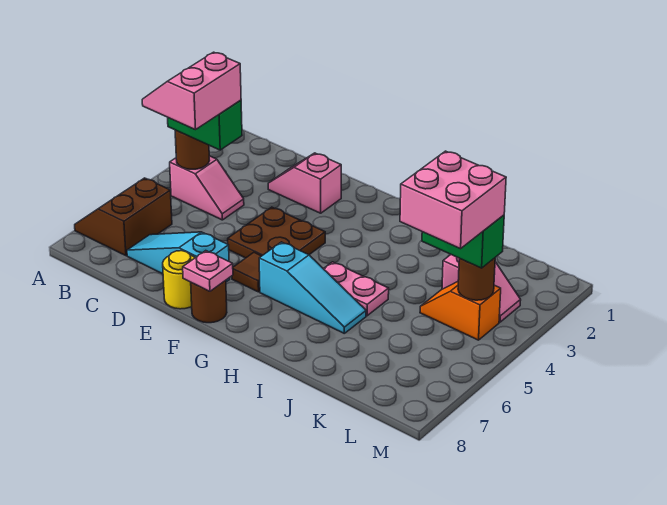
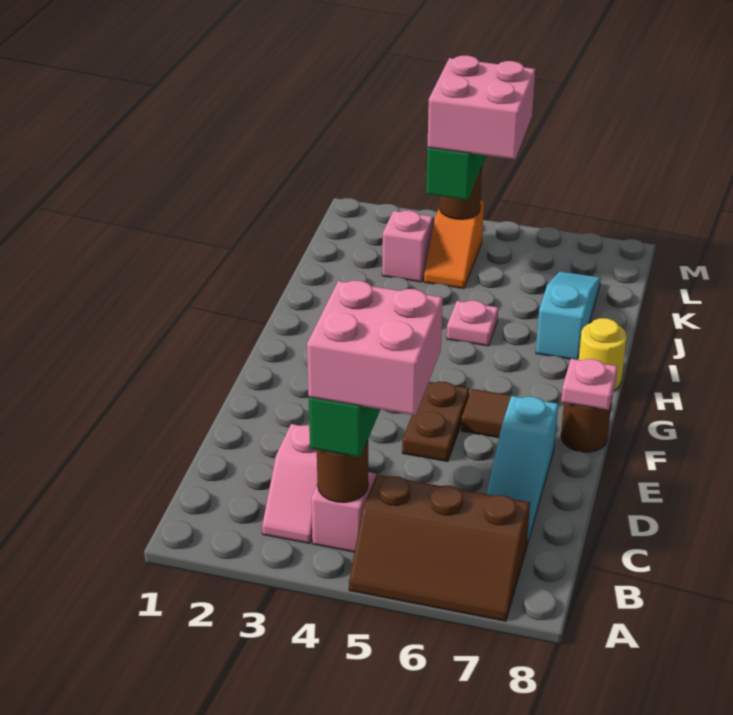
brown 2x2 slope [75,178,172,256] -> brown 2x3 slope [349,474,530,621]
pink 2x2 slope [142,52,241,130] -> pink 2x2 brick [307,281,443,415]
pink 1x2 slope [268,153,341,213] -> pink 1x2 slope moved to [262,424,317,544]
brown 2x2 plate [228,207,325,258] -> brown 1x2 plate [402,382,469,462]
yellow 1x1 round brick [163,251,195,309] -> yellow 1x1 round brick moved to [579,318,627,390]
cyan 1x3 slope [259,242,366,333] -> cyan 1x3 slope moved to [536,271,601,360]
pink 1x2 plate [324,262,389,316] -> pink 1x1 plate [447,301,498,346]

